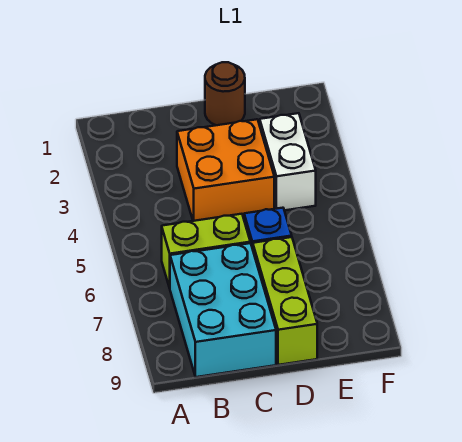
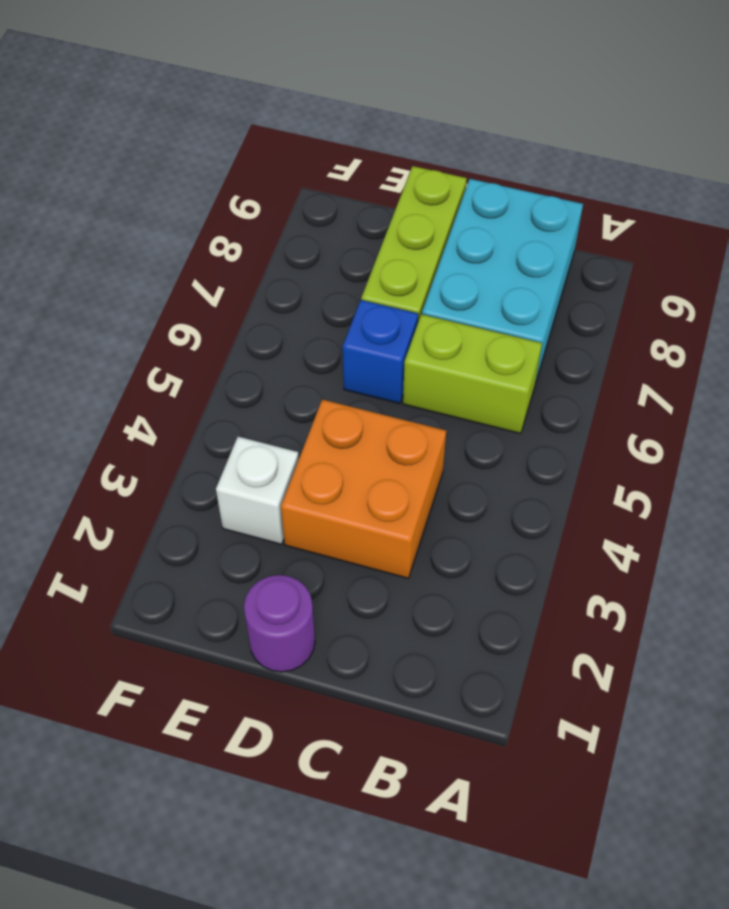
brown 1x1 round brick [205,62,245,125] -> purple 1x1 round brick [244,575,315,672]
white 1x2 brick [260,113,316,210] -> white 1x1 brick [216,437,299,544]

